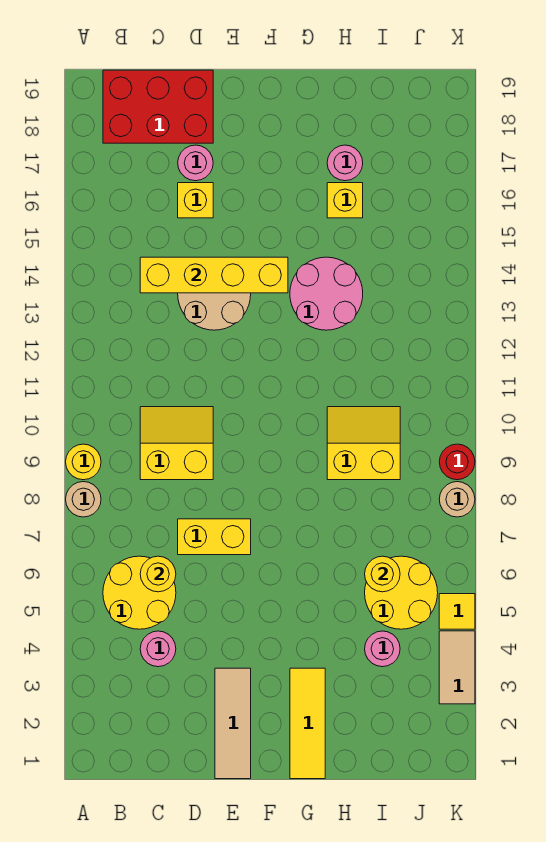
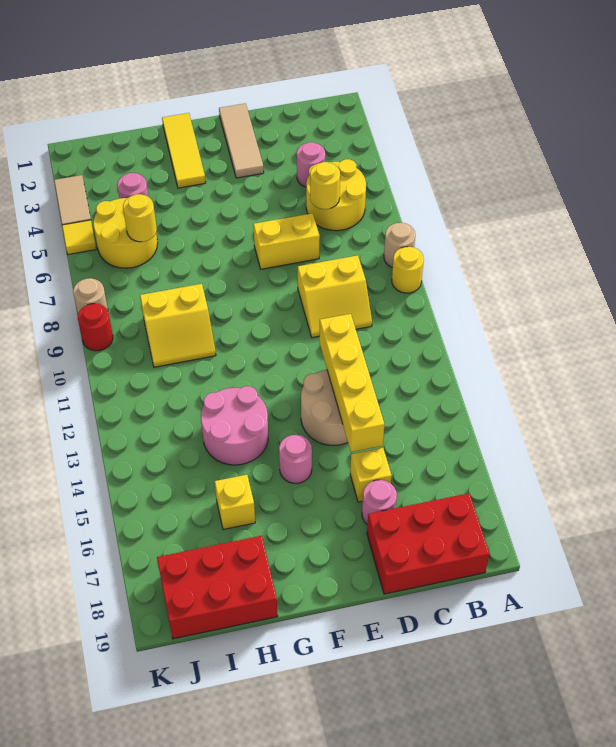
yellow 1x4 brick [140,257,288,293] -> yellow 1x4 brick turned to [319,314,385,452]
pink 1x1 round brick [327,145,363,181] -> pink 1x1 round brick moved to [279,435,312,483]
none -> red 2x3 brick [157,536,278,639]

